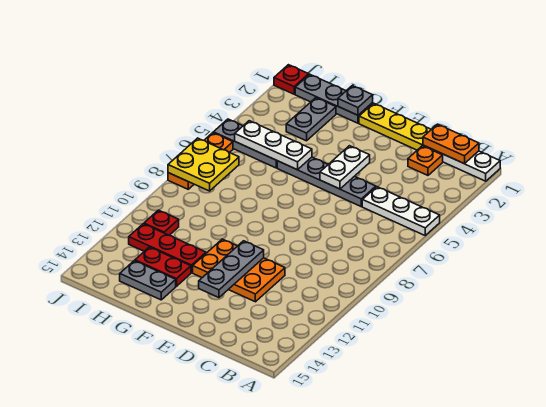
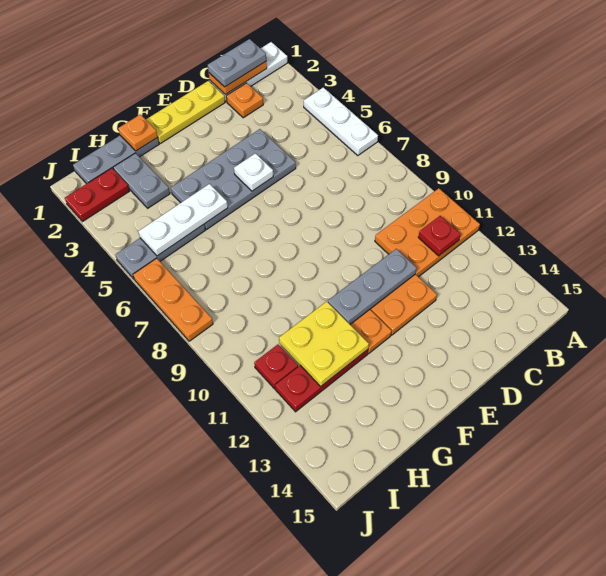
white 1x3 plate [362,187,440,235] -> white 1x3 plate turned to [304,87,378,155]
none -> orange 2x3 plate [375,188,480,277]
grey 1x4 plate [277,157,376,206] -> grey 2x4 plate [171,129,296,230]
white 1x2 plate [320,146,370,189] -> white 1x1 plate [234,153,273,191]
grey 1x3 plate [199,241,264,298] -> grey 1x3 plate turned to [328,249,417,324]
grey 1x1 plate [338,86,373,115] -> orange 1x1 plate [118,114,158,151]
red 1x2 plate [135,247,191,286] -> red 1x2 plate moved to [65,168,129,222]
grey 1x2 plate [120,261,176,300] -> grey 1x2 plate moved to [208,39,266,87]
yellow 2x2 plate [168,138,239,191] -> yellow 2x2 plate moved to [279,301,369,386]
red 1x1 plate [274,65,309,94] -> red 1x1 plate moved to [418,216,461,256]

